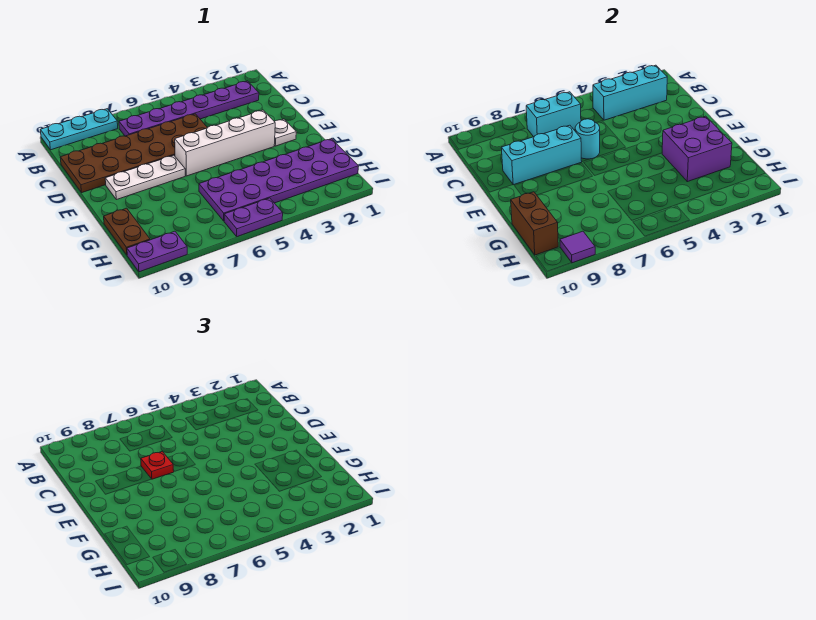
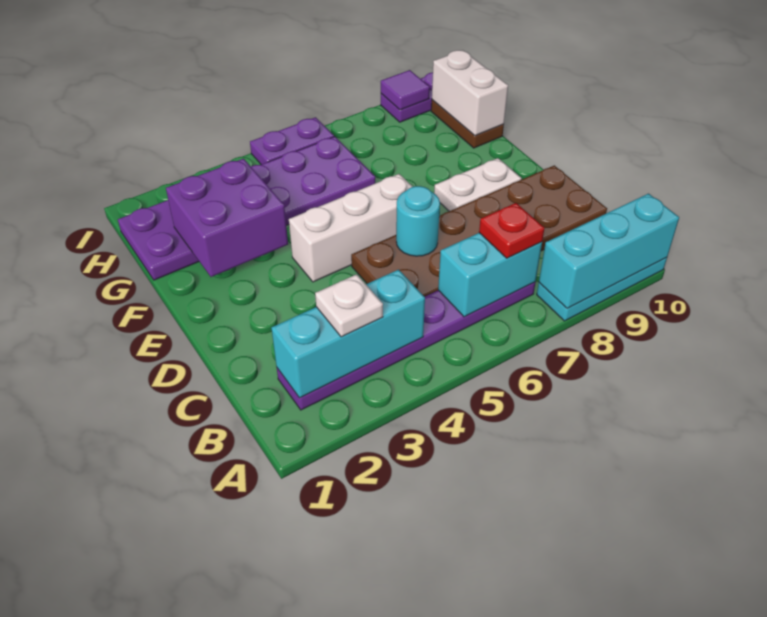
cyan 1x3 brick [501,125,582,185] -> cyan 1x3 brick moved to [539,194,679,309]
red 1x1 plate [141,452,174,479] -> red 1x1 plate moved to [479,203,545,258]
white 1x1 plate [274,119,296,146] -> white 1x1 plate moved to [315,274,383,337]
white 1x4 brick [175,110,275,176] -> white 1x3 brick [289,174,413,282]
white 1x3 plate [105,155,185,200] -> white 1x2 plate [434,158,522,211]
brown 1x2 brick [511,192,558,255] -> white 1x2 brick [432,50,508,136]

